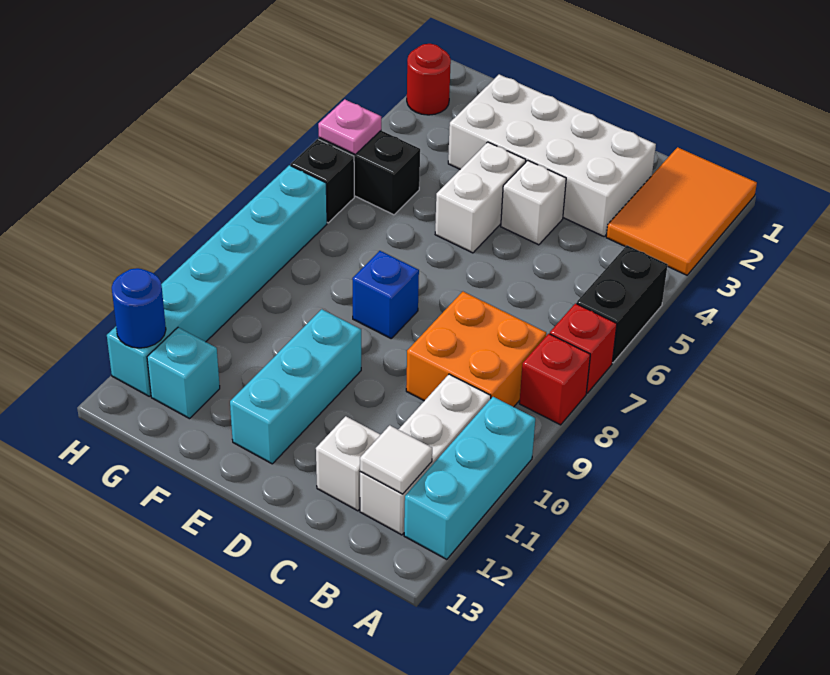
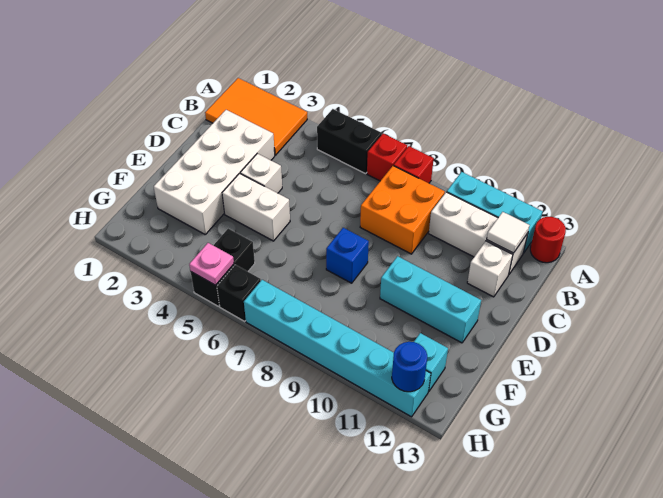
red 1x1 round brick [407,44,451,115] -> red 1x1 round brick moved to [530,217,566,263]

